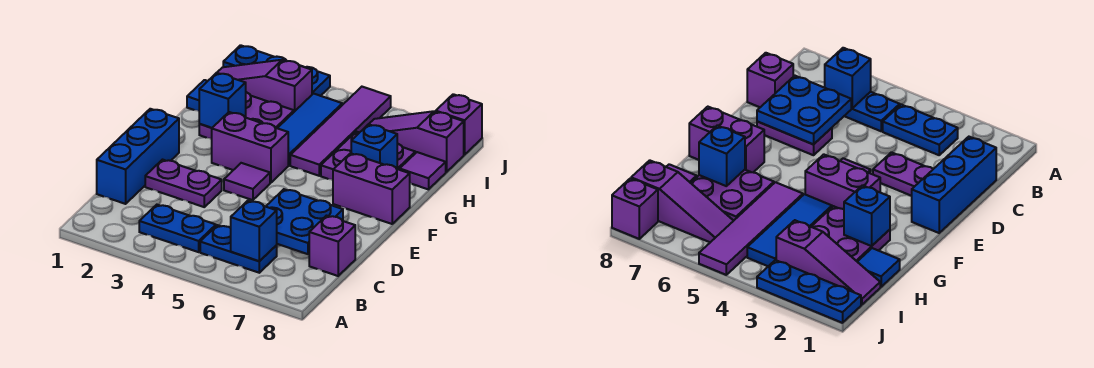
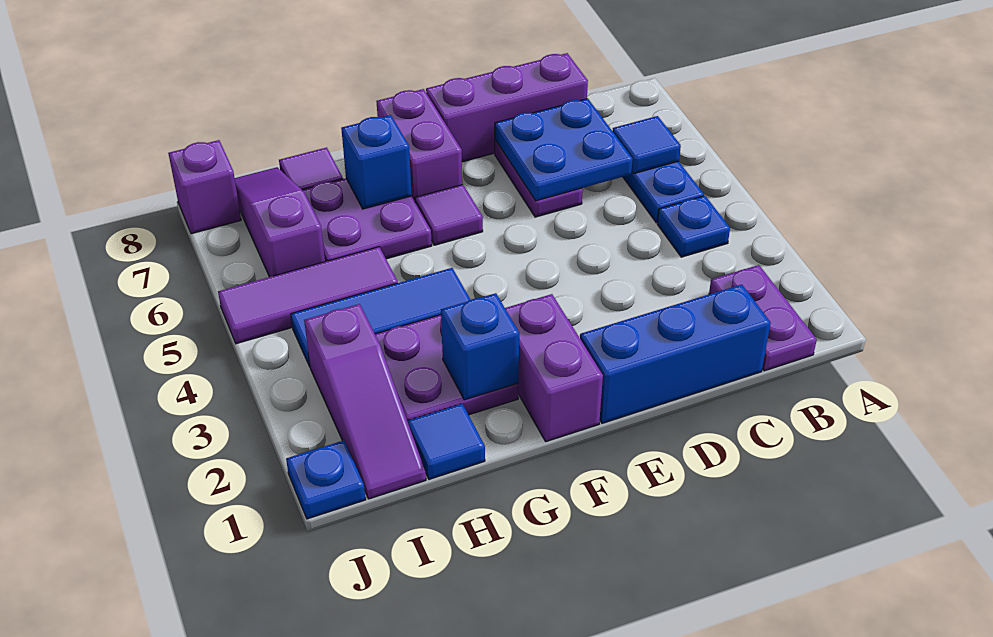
blue 1x2 plate [139,205,216,252] -> blue 1x1 plate [657,196,730,257]
blue 1x1 brick [231,201,277,261] -> blue 1x1 tile [613,116,681,174]
purple 1x1 brick [309,216,355,276] -> purple 1x3 brick [426,53,588,162]
purple 1x2 plate [145,160,222,207] -> purple 1x2 plate moved to [709,265,817,371]
purple 1x1 tile [224,163,270,200] -> purple 1x1 tile moved to [415,185,483,245]
purple 1x2 brick [212,112,288,183] -> purple 1x2 brick moved to [505,294,603,442]
purple 1x4 tile [290,87,391,176] -> purple 1x3 tile [218,247,398,344]
purple 1x3 slope [369,111,464,172] -> purple 1x3 slope turned to [235,167,325,277]
blue 1x3 plate [223,45,330,96] -> blue 1x1 plate [286,440,365,519]

